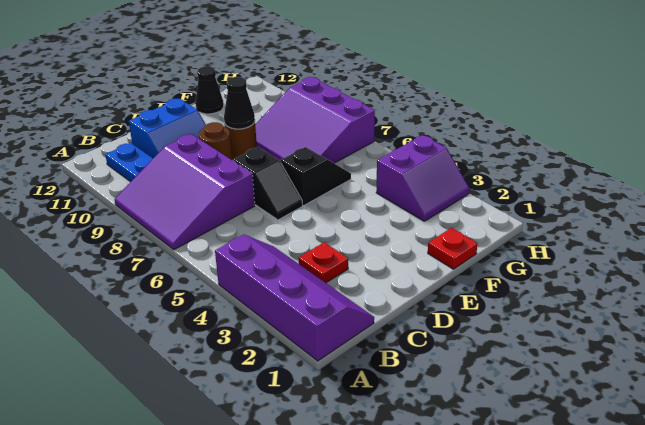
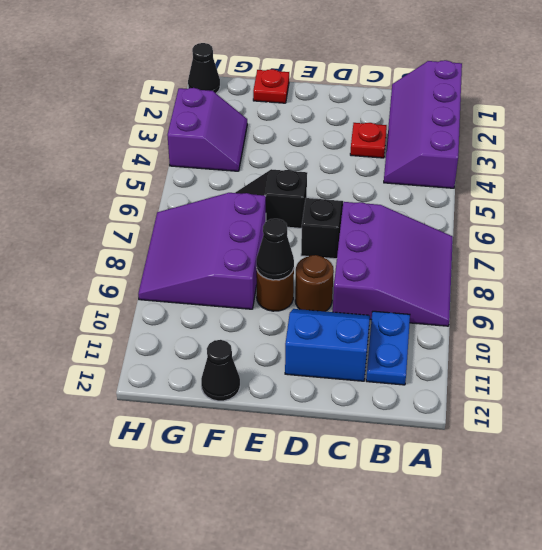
purple 3x3 slope [255,77,375,163] -> purple 3x3 slope turned to [138,193,266,309]
purple 2x2 slope [376,135,469,221] -> purple 2x2 slope turned to [167,88,247,171]
none -> black 1x1 cone [188,43,220,93]

